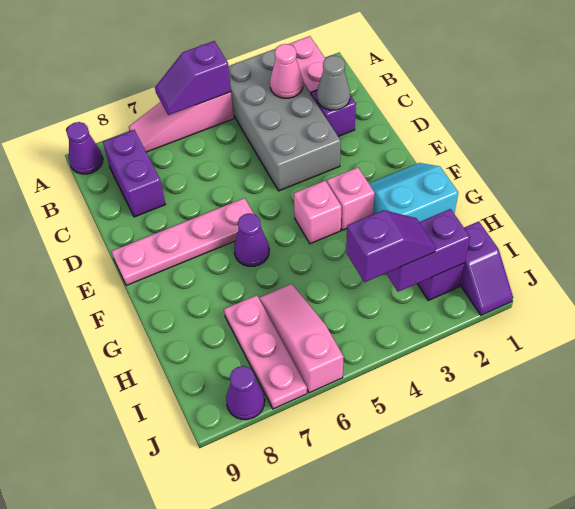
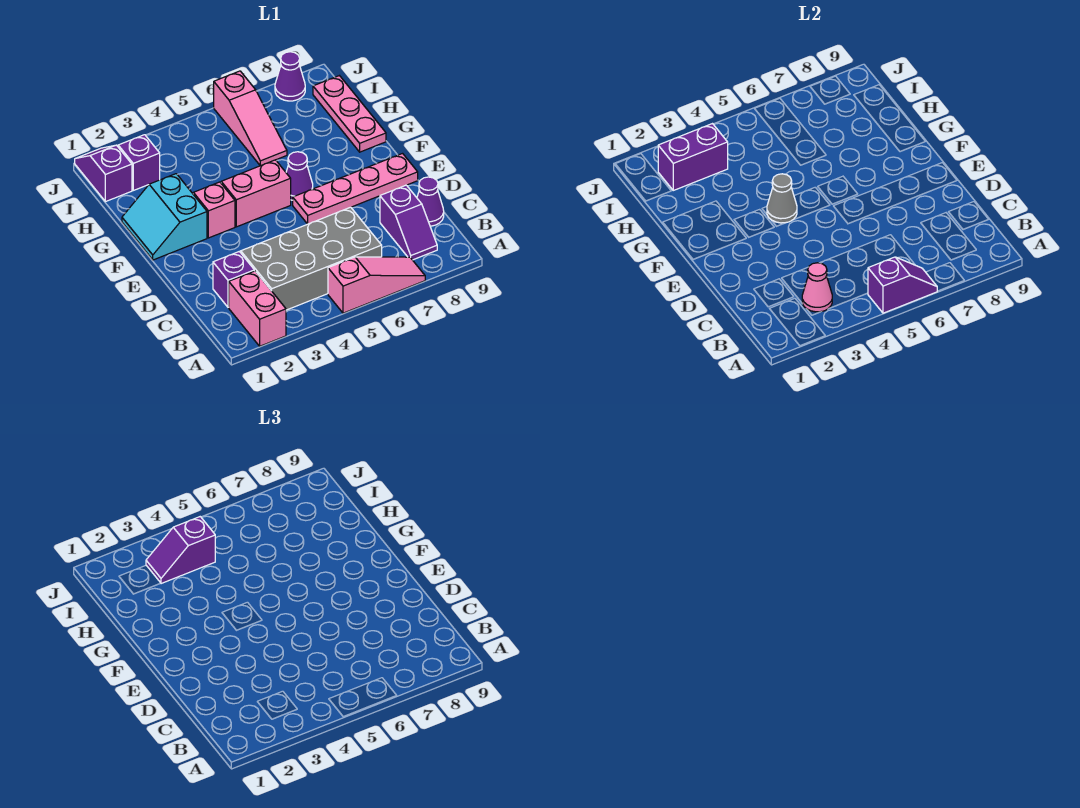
grey 2x4 brick [228,49,341,191] -> grey 2x4 brick turned to [240,207,382,310]
purple 1x1 cone [67,122,103,174] -> purple 1x1 cone moved to [417,177,444,226]
purple 1x2 brick [103,130,165,217] -> purple 1x2 slope [380,185,437,260]
grey 1x1 cone [317,56,350,110] -> grey 1x1 cone moved to [767,174,797,223]
cyan 2x2 slope [369,163,458,222] -> cyan 2x2 slope turned to [122,174,207,260]
pink 1x1 brick [294,181,342,244] -> pink 1x2 brick [221,160,291,227]
pink 1x3 plate [224,295,307,409] -> pink 1x3 plate moved to [313,76,386,152]

